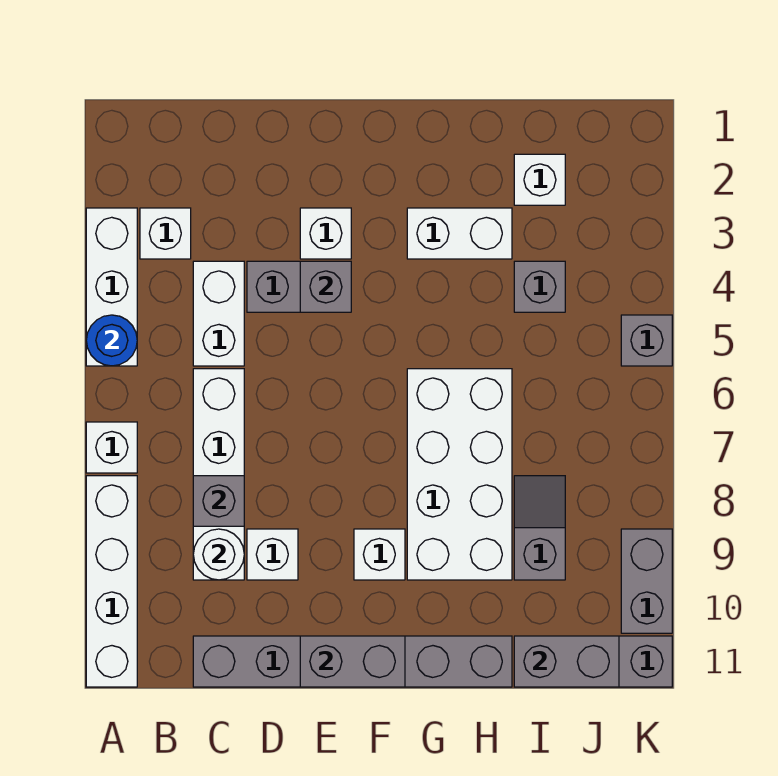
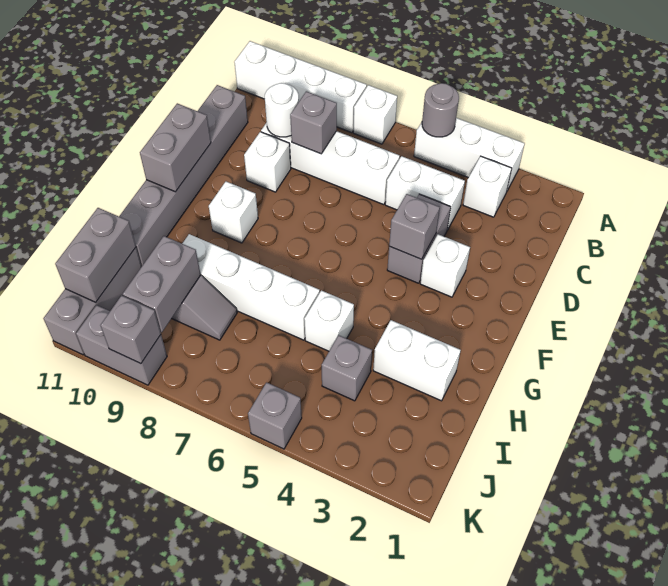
blue 1x1 round brick [86,315,137,366] -> grey 1x1 round brick [422,83,459,137]
white 1x2 brick [407,208,512,259] -> white 1x2 brick turned to [373,320,461,401]
white 2x4 brick [407,369,512,580] -> white 1x4 brick [182,234,320,340]
white 1x1 brick [514,154,565,205] -> white 1x1 brick moved to [304,290,354,351]
none -> grey 1x2 brick [123,236,201,332]
none -> grey 1x1 brick [101,295,161,364]

